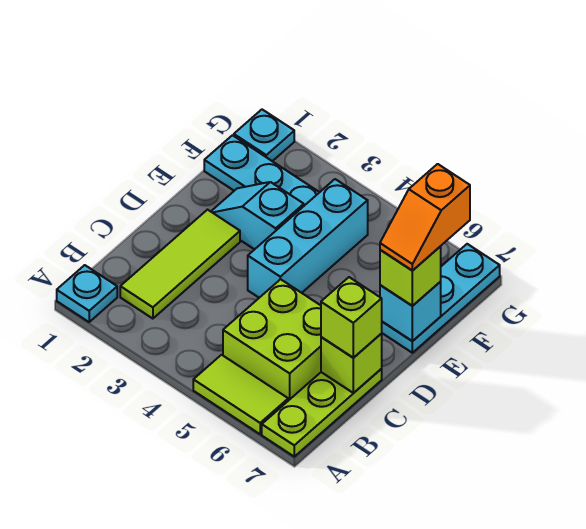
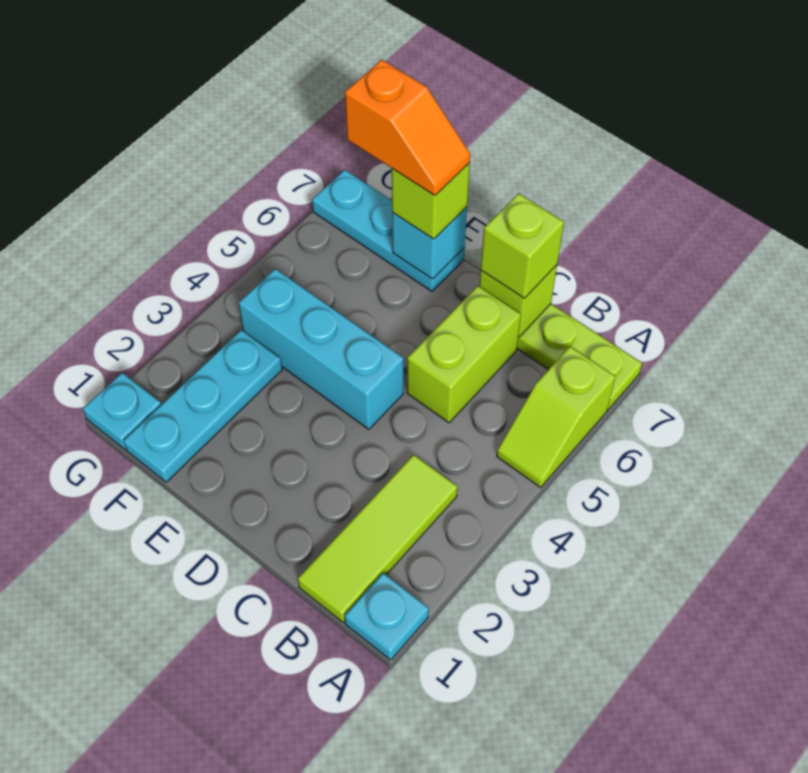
lime 1x2 tile [193,355,288,434] -> lime 1x2 slope [497,346,615,488]
lime 1x3 tile [120,210,240,319] -> lime 1x3 tile turned to [298,455,457,622]
lime 2x2 brick [223,279,321,401] -> lime 1x2 brick [407,286,521,423]
cyan 1x2 slope [211,182,304,249] -> none

